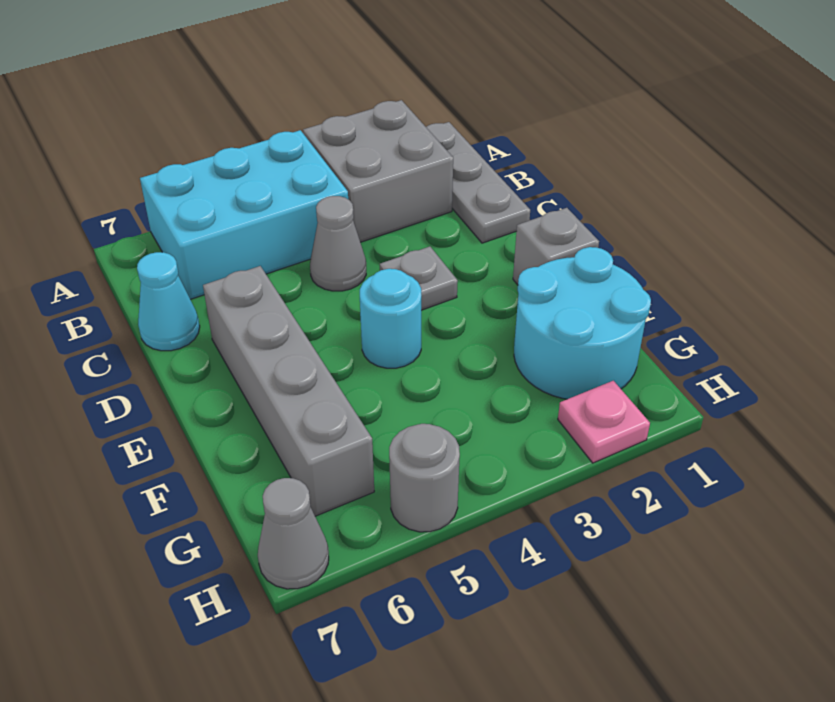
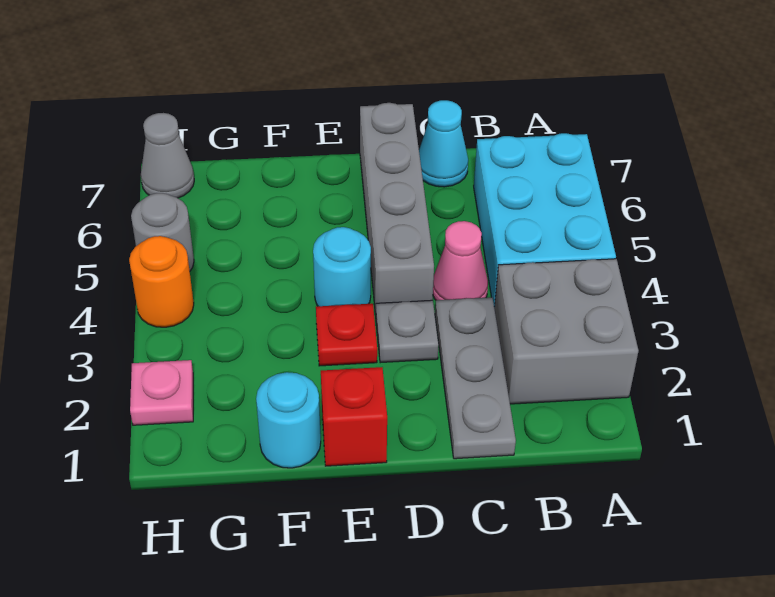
grey 1x3 plate [426,122,530,243] -> grey 1x3 plate turned to [435,297,516,459]
grey 1x1 cone [310,196,366,291] -> pink 1x1 cone [433,221,488,300]
grey 1x4 brick [203,266,374,516] -> grey 1x4 brick turned to [360,103,434,315]
grey 1x1 brick [513,208,599,285] -> red 1x1 brick [321,367,387,466]
none -> red 1x1 plate [316,304,377,366]
cyan 2x2 round brick [514,247,651,399] -> cyan 1x1 round brick [256,372,321,468]
none -> orange 1x1 round brick [129,236,194,327]

